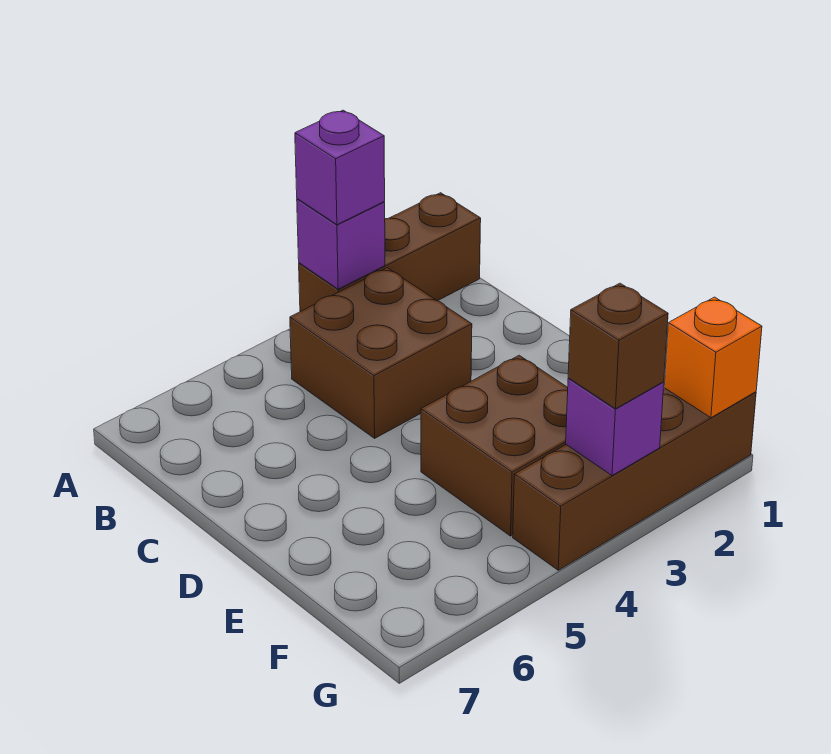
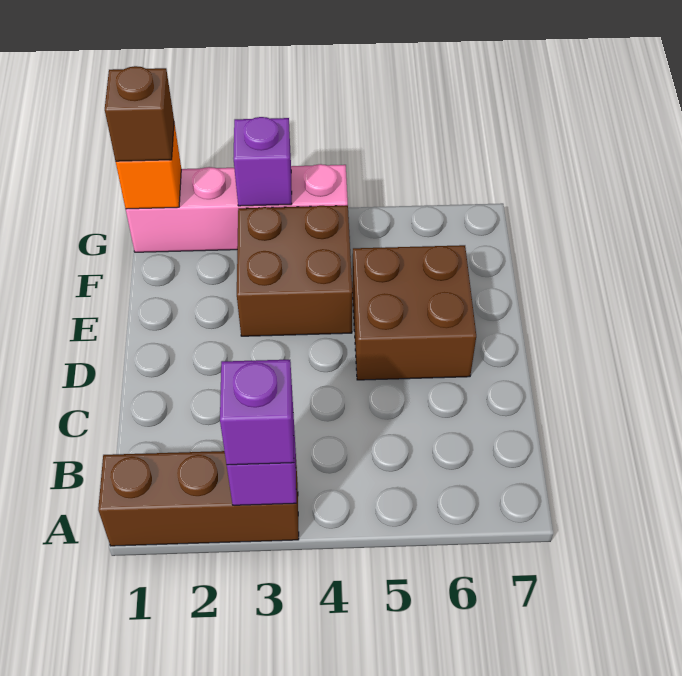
brown 2x2 brick [290,268,472,438] -> brown 2x2 brick moved to [352,245,476,380]
brown 1x4 brick [513,388,756,570] -> pink 1x4 brick [126,164,348,252]
brown 1x1 brick [568,283,668,409] -> brown 1x1 brick moved to [105,66,174,161]

